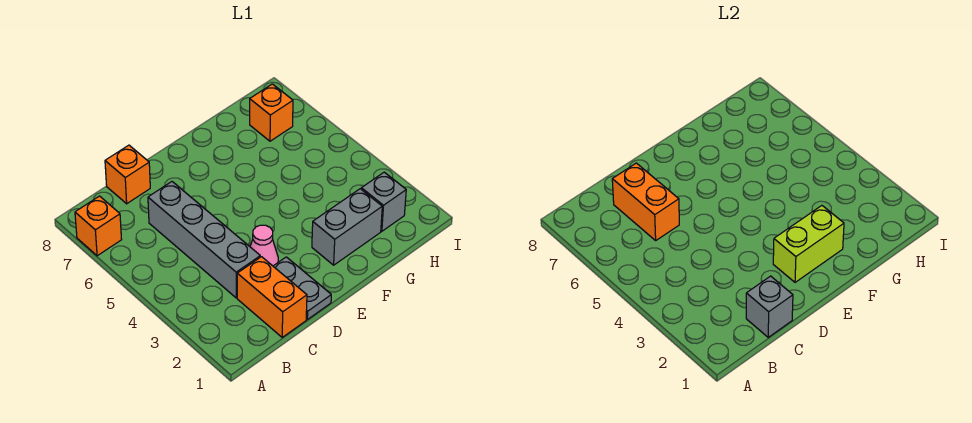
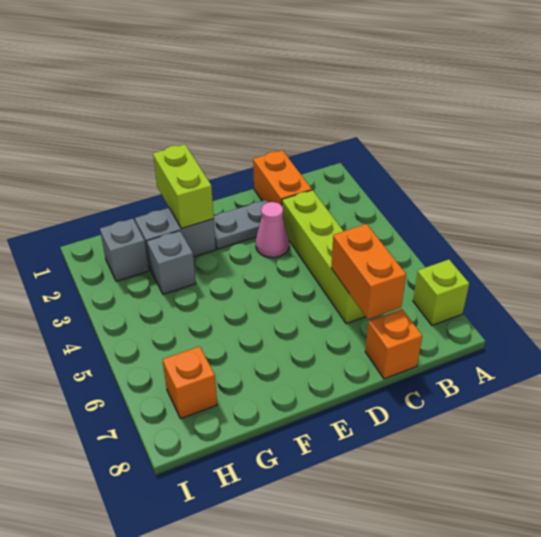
orange 1x1 brick [75,196,122,256] -> lime 1x1 brick [413,260,469,325]
grey 1x1 brick [746,276,793,337] -> grey 1x1 brick moved to [147,231,196,294]
grey 1x4 brick [148,182,260,298] -> lime 1x4 brick [282,190,366,324]
grey 1x2 plate [273,257,331,319] -> grey 1x2 plate turned to [214,200,268,249]
lime 1x2 brick [773,206,844,282] -> lime 1x2 brick turned to [153,144,214,228]

